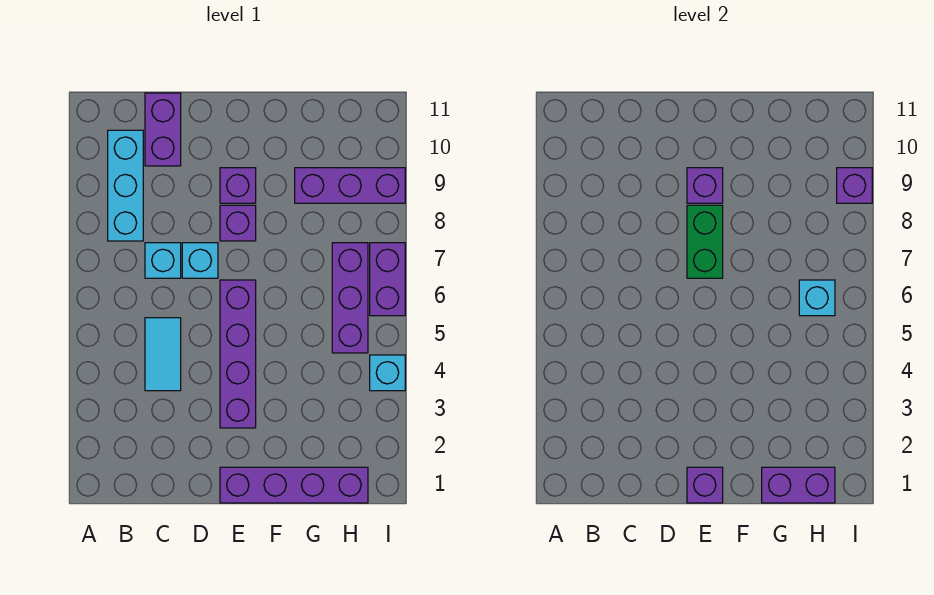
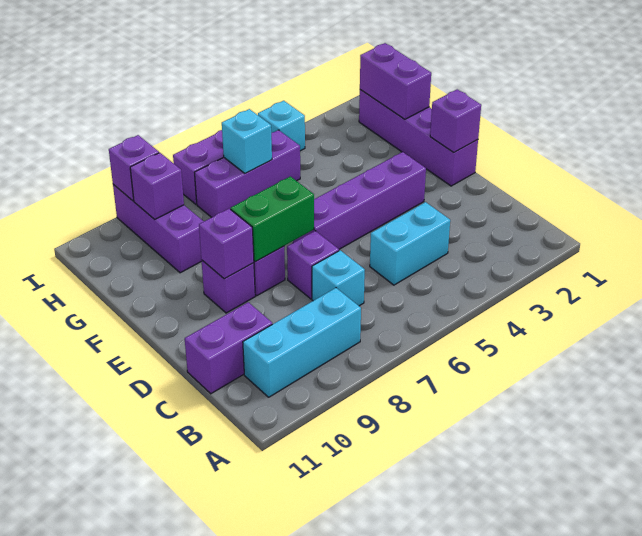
cyan 1x2 tile [145,318,181,391] -> cyan 1x2 brick [370,202,450,285]
cyan 1x1 brick [182,243,218,278] -> purple 1x1 brick [287,231,339,299]
none -> purple 1x1 brick [130,153,184,219]

